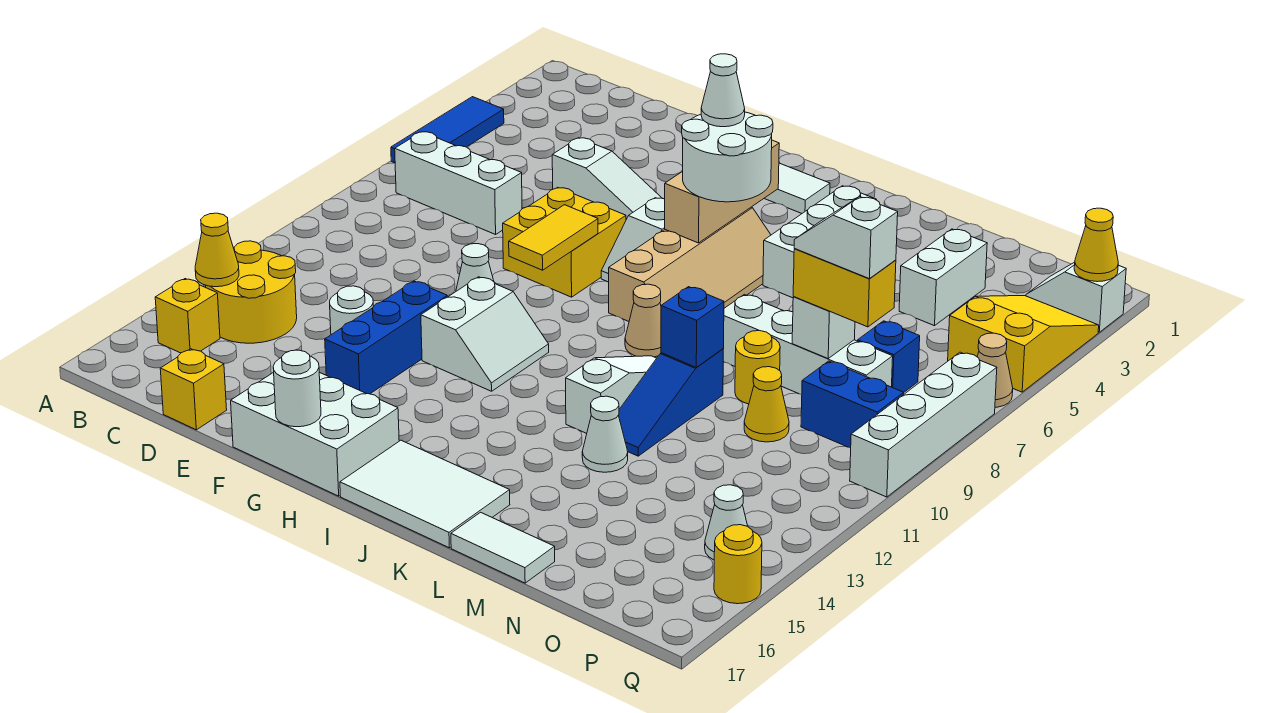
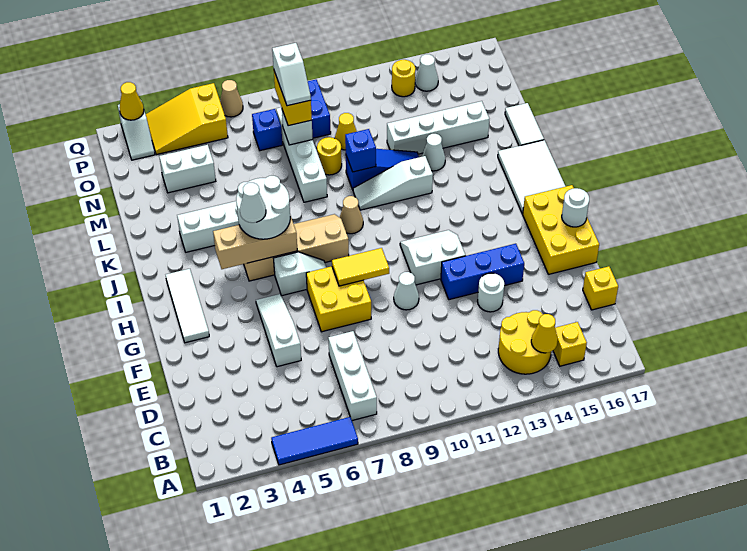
white 2x3 brick [231,372,399,496] -> yellow 2x3 brick [523,185,599,274]
white 1x4 brick [850,352,997,497] -> white 1x4 brick moved to [387,101,489,154]
yellow 1x1 round brick [714,525,762,604] -> yellow 1x1 round brick moved to [392,60,415,97]

